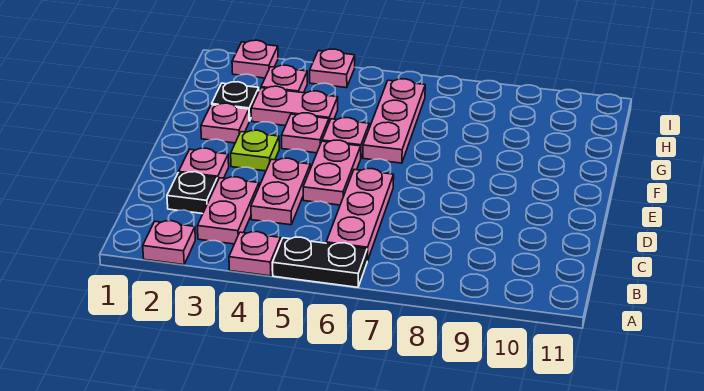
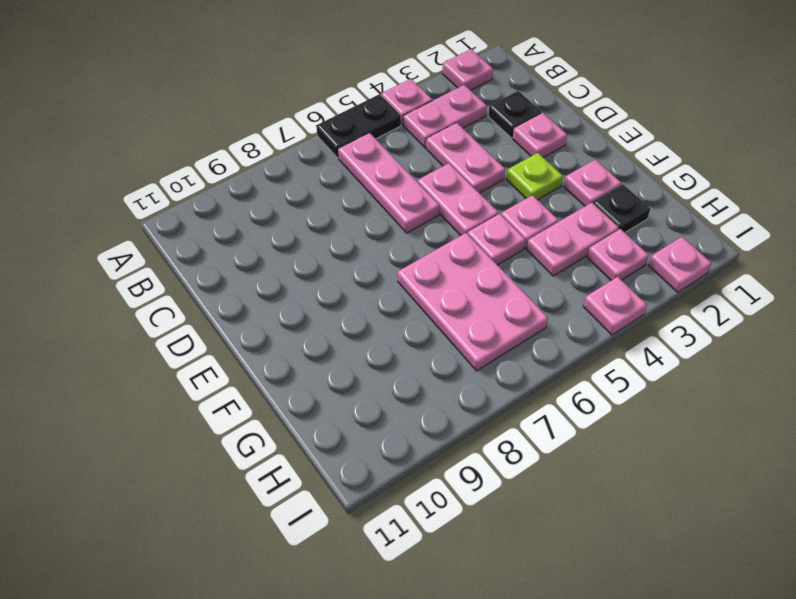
pink 1x2 plate [197,177,259,244] -> pink 1x2 plate turned to [403,85,487,148]
pink 1x3 plate [363,79,425,163] -> pink 2x3 plate [398,233,548,371]

